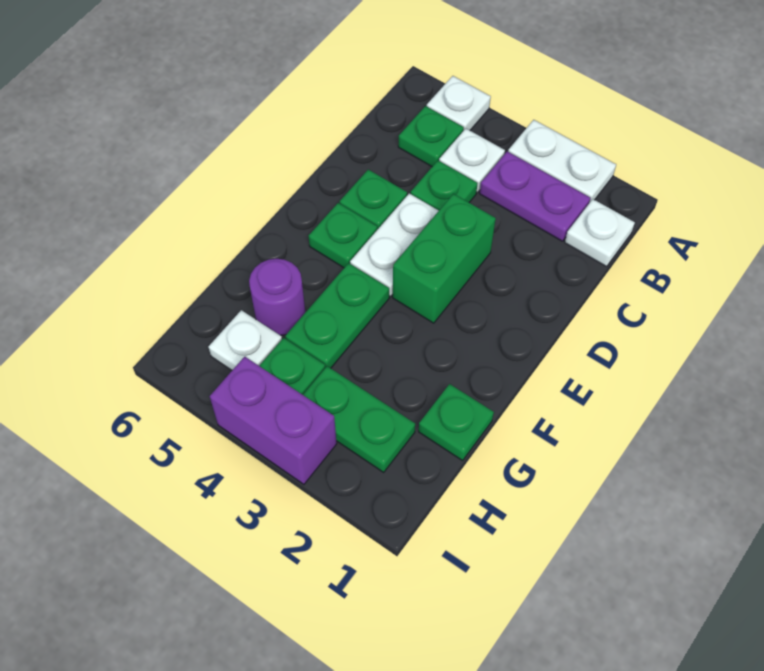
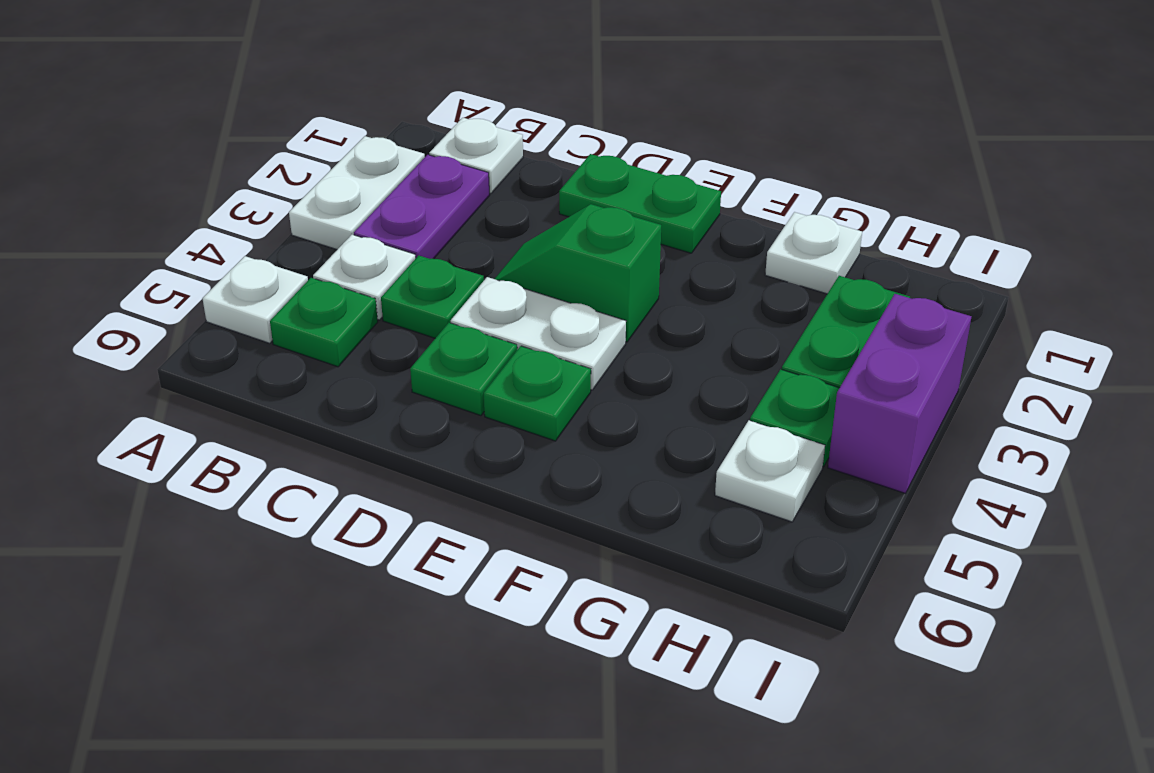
green 1x2 brick [393,194,496,323] -> green 1x2 slope [495,204,661,342]
green 1x2 plate [285,263,389,368] -> green 1x2 plate moved to [559,154,721,253]
green 1x1 plate [419,384,494,461] -> white 1x1 plate [765,212,862,294]
purple 1x1 round brick [249,259,305,335] -> none

